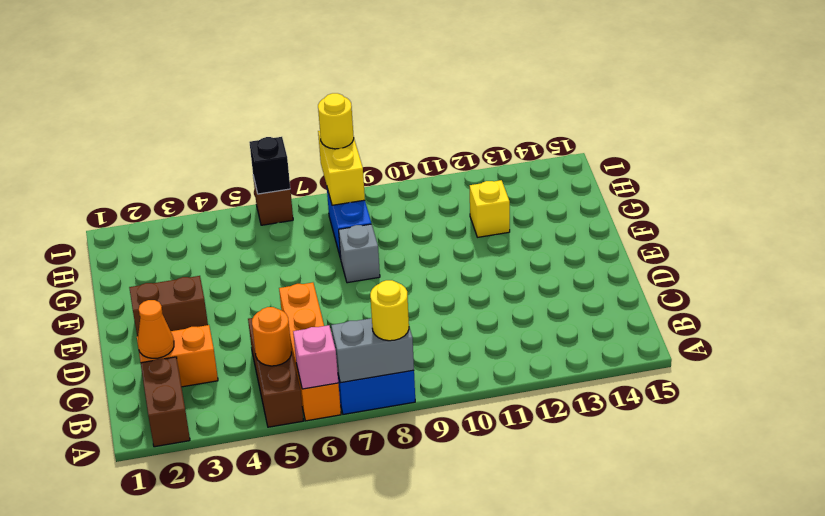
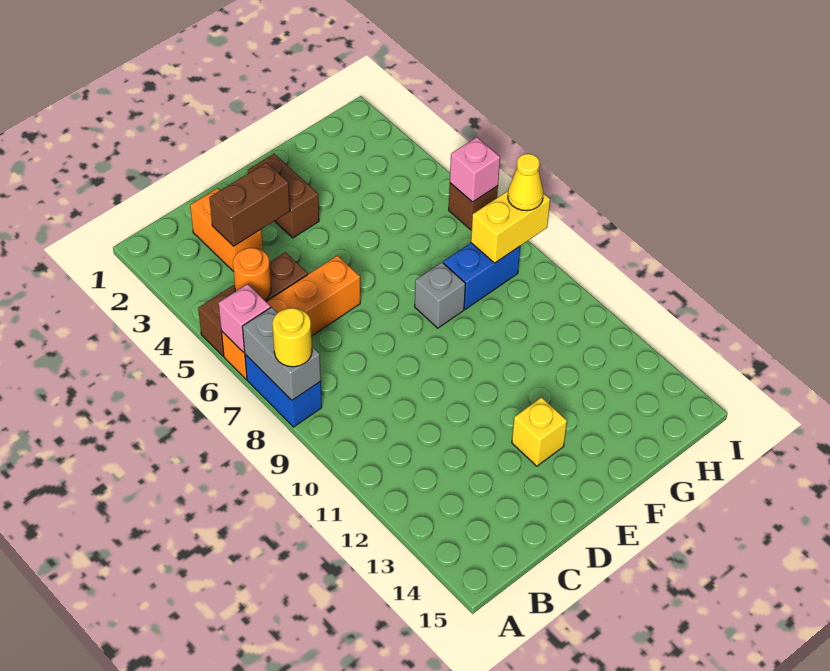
brown 1x2 brick [141,357,190,447] -> brown 1x2 brick moved to [209,162,290,246]
orange 1x1 cone [138,300,174,358] -> none
yellow 1x1 brick [470,180,510,237] -> yellow 1x1 brick moved to [512,397,567,466]
black 1x1 brick [250,137,290,194] -> pink 1x1 brick [450,137,500,202]
yellow 1x1 round brick [318,93,354,149] -> yellow 1x1 cone [508,154,543,211]

